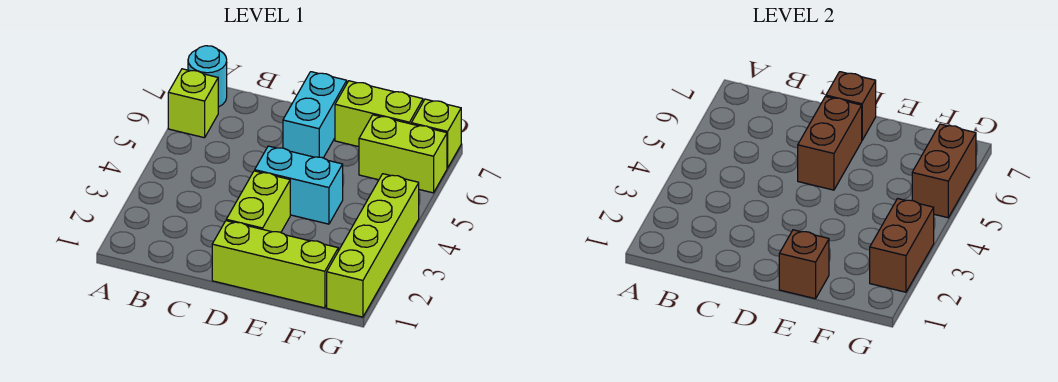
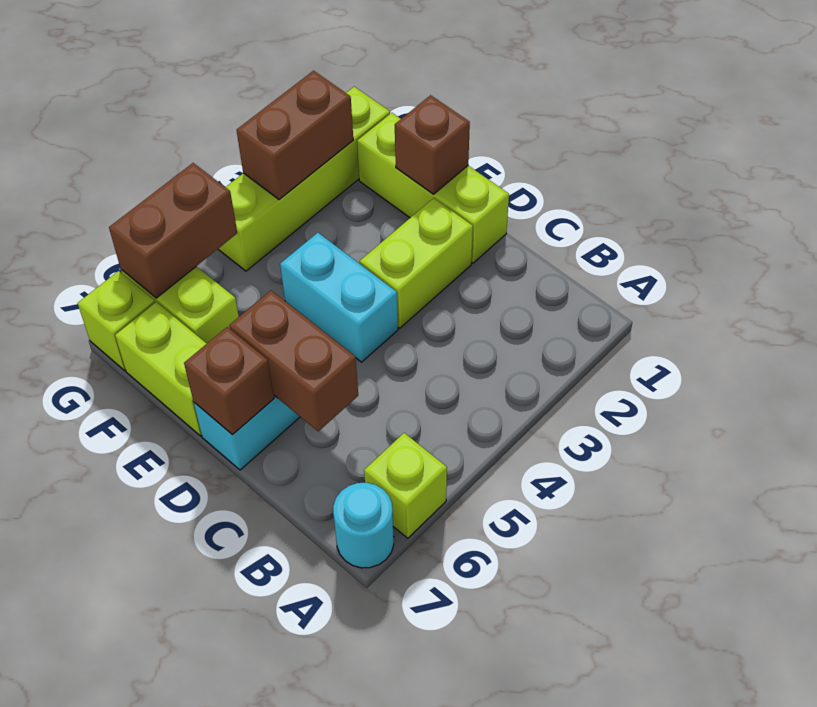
brown 1x2 brick [798,96,862,190] -> brown 1x2 brick turned to [229,291,358,431]

